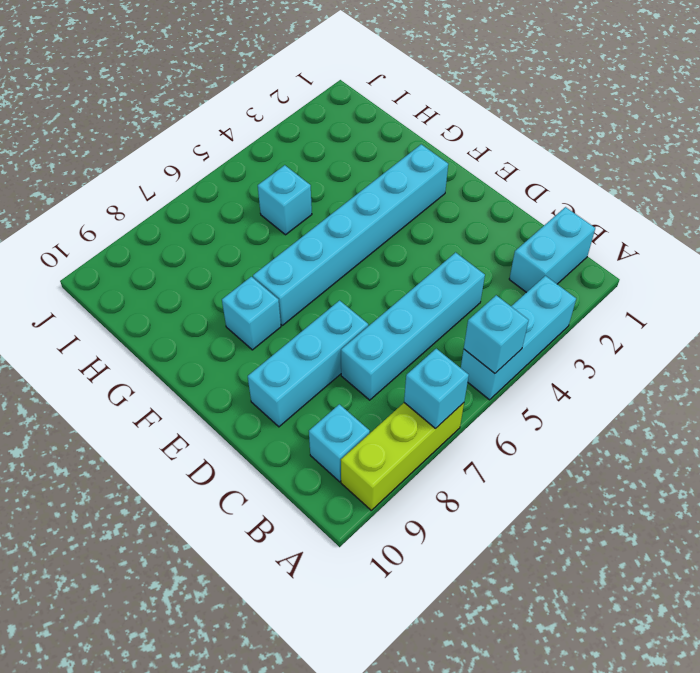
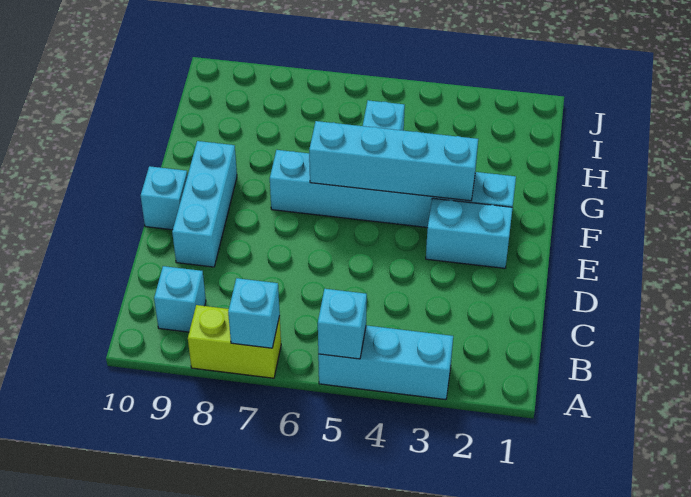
lime 1x3 brick [341,403,464,510] -> lime 1x2 brick [188,305,281,378]
cyan 1x2 brick [509,207,595,293] -> cyan 1x2 brick moved to [426,198,513,268]
cyan 1x4 brick [341,252,485,400] -> cyan 1x4 brick moved to [309,121,478,201]
cyan 1x3 brick [248,301,368,427] -> cyan 1x3 brick turned to [172,141,237,267]
cyan 1x1 brick [222,277,281,350] -> cyan 1x1 brick moved to [141,166,188,230]

